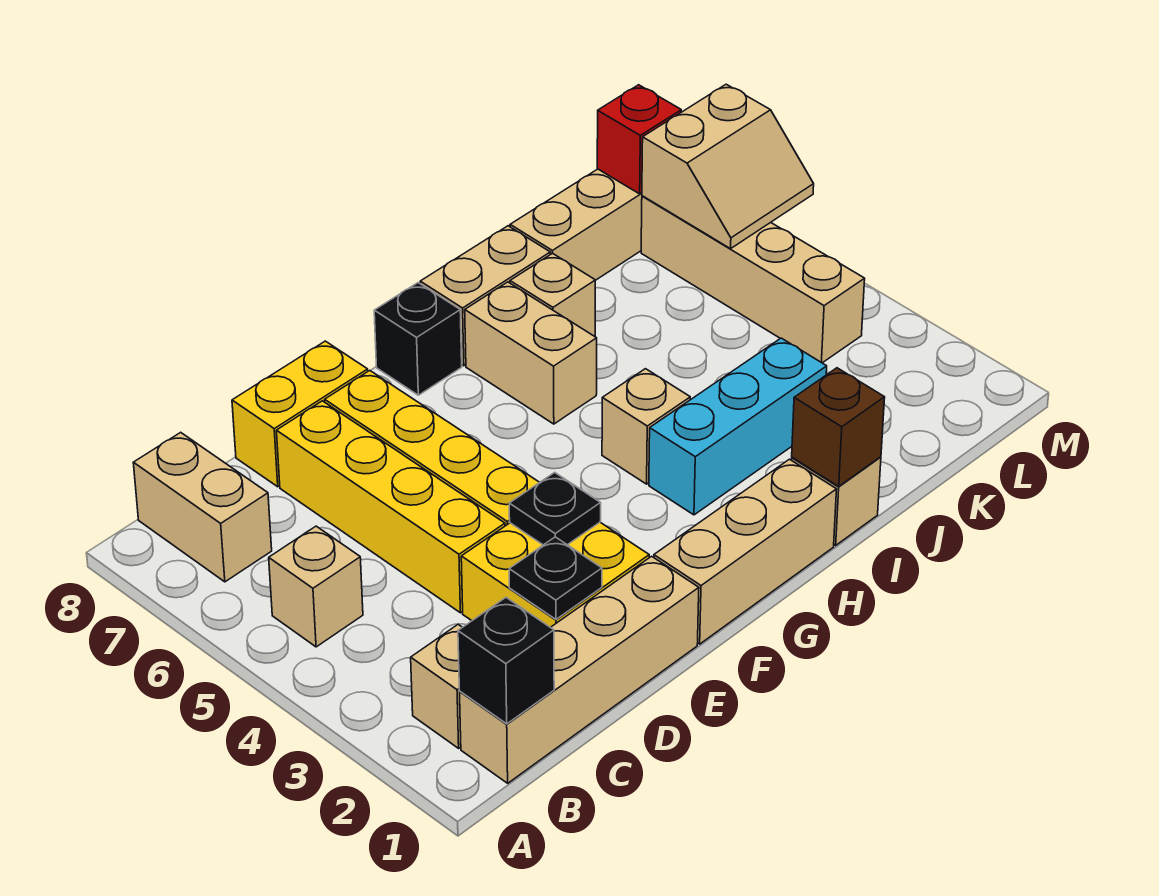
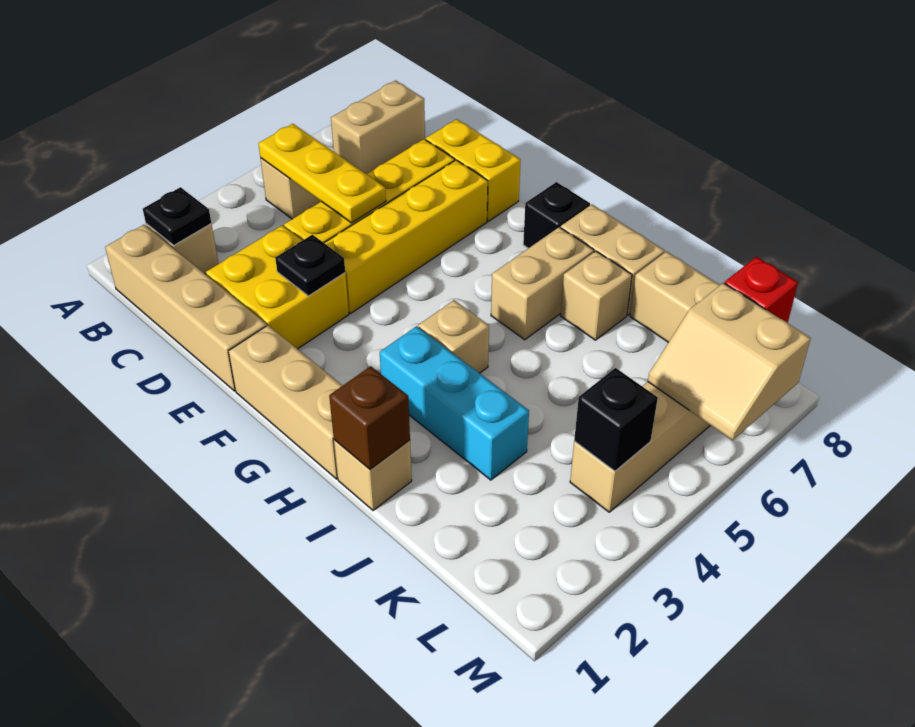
black 1x1 brick [458,598,554,724] -> black 1x1 brick moved to [574,368,658,471]
none -> yellow 1x3 plate [258,124,386,223]
black 1x1 plate [509,537,602,619] -> black 1x1 plate moved to [143,187,211,245]

